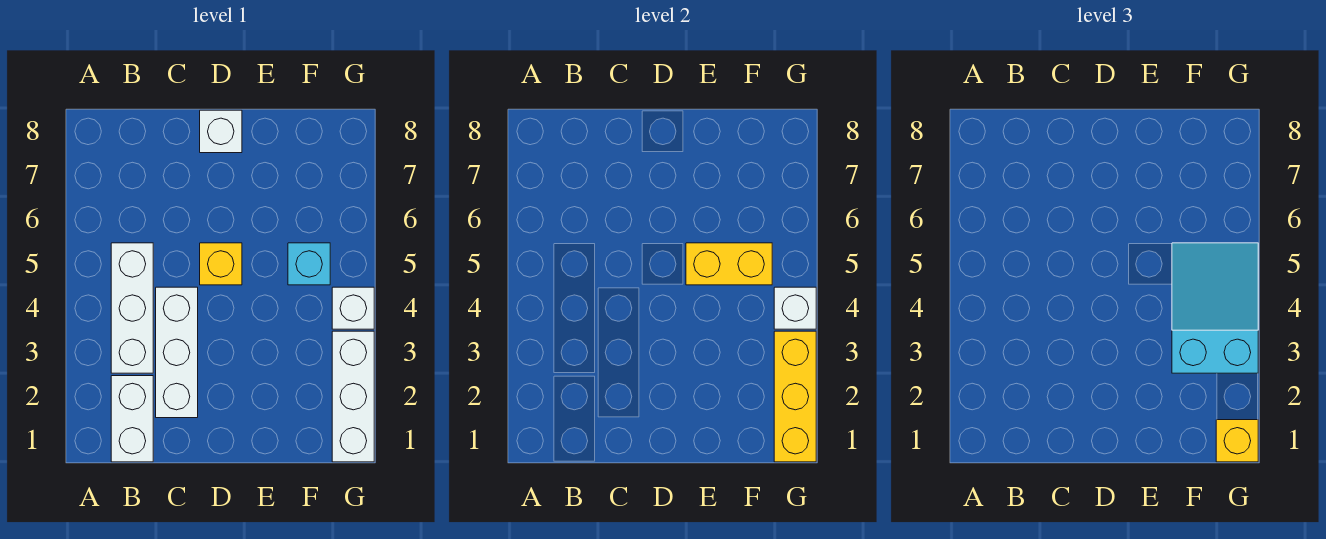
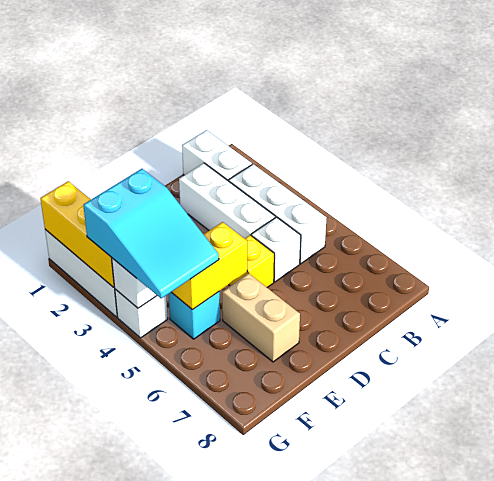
white 1x1 brick [200,110,242,153] -> white 1x1 brick moved to [251,217,301,282]
none -> tan 1x2 brick [222,273,300,362]
yellow 1x1 brick [1216,420,1258,462] -> none

